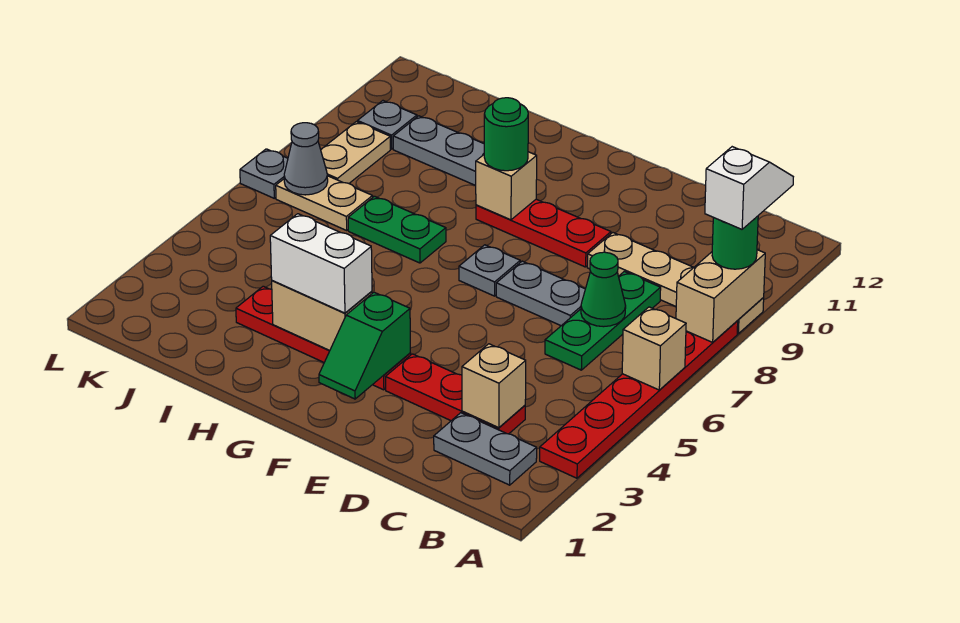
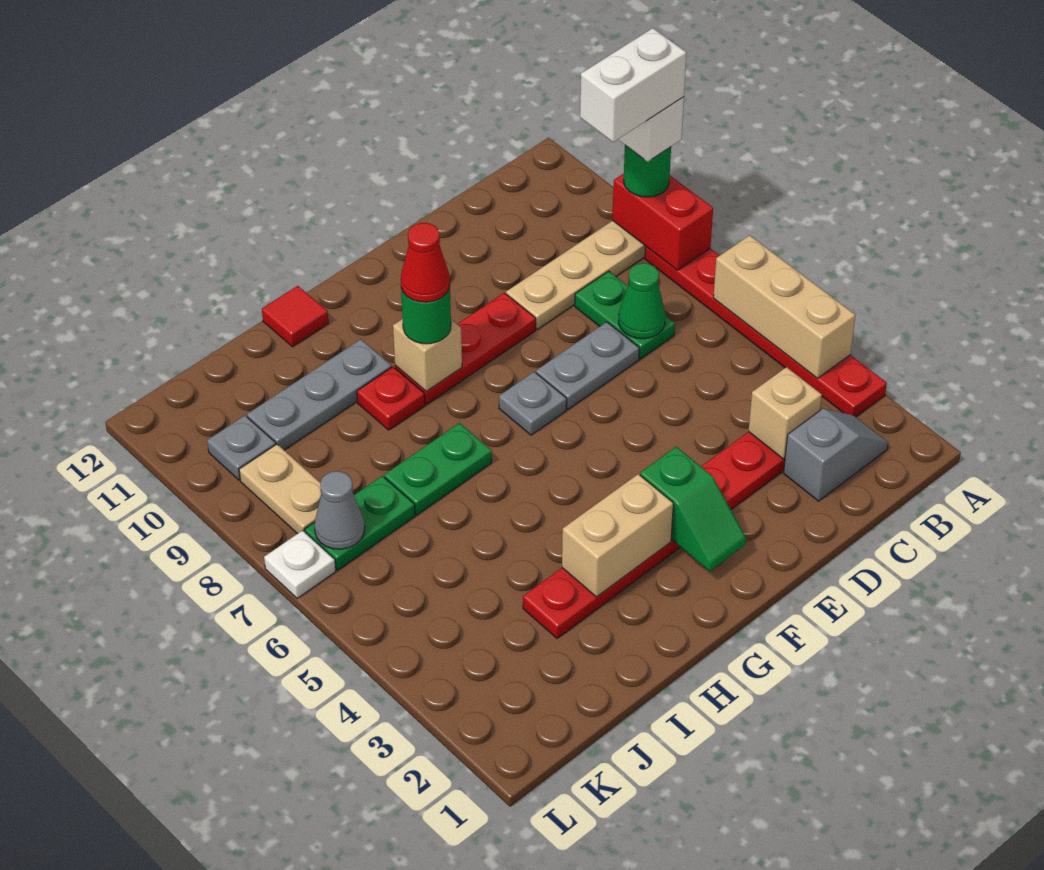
tan 1x1 brick [622,307,686,390] -> tan 1x3 brick [713,235,855,378]
tan 1x2 brick [676,250,765,342] -> red 1x2 brick [612,174,713,270]
grey 1x2 plate [434,413,537,485] -> grey 1x2 slope [784,409,888,501]
green 1x3 plate [545,271,661,370] -> green 1x2 plate [575,271,675,359]
white 1x2 brick [270,214,372,313] -> white 1x2 brick moved to [580,28,686,142]
none -> red 1x1 cone [401,223,450,302]
none -> red 1x1 plate [357,367,425,430]
none -> red 1x1 tile [262,286,328,347]
tan 1x2 plate [276,176,373,230] -> green 1x2 plate [305,476,415,570]
grey 1x1 plate [240,149,288,198] -> white 1x1 plate [264,530,336,598]

